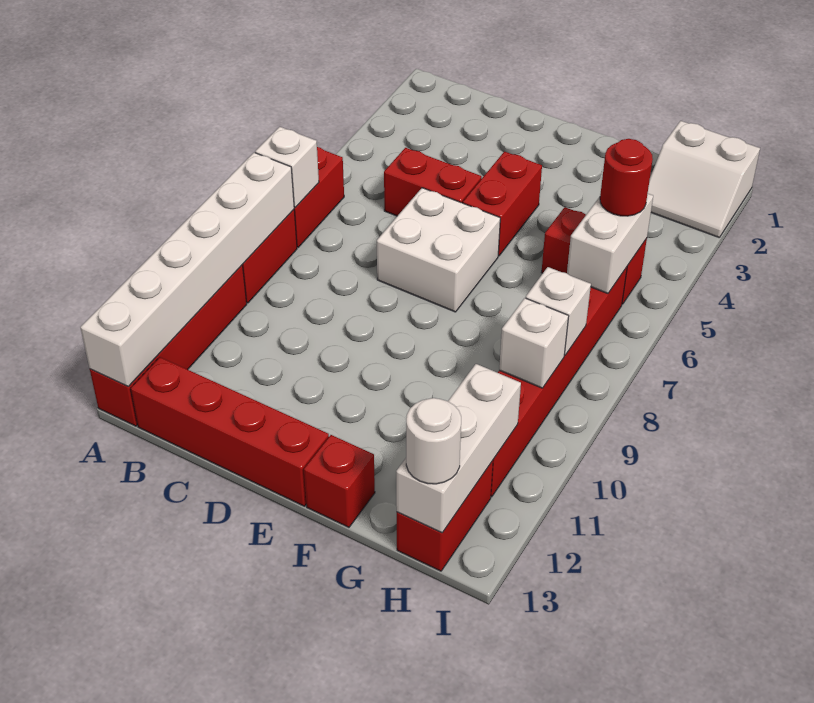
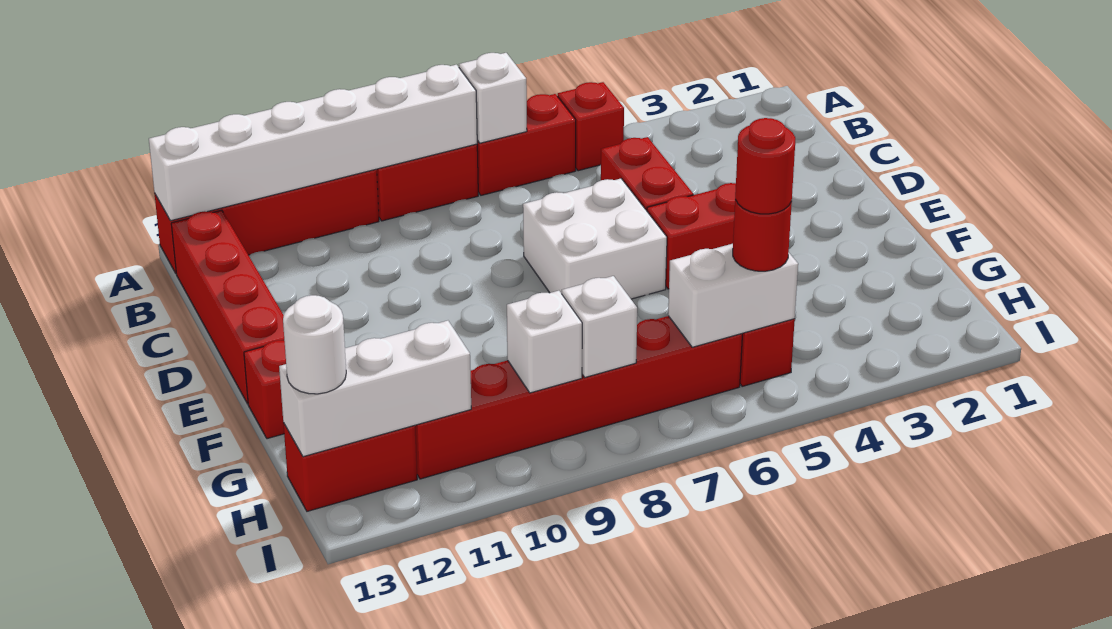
none -> red 1x1 brick [558,82,624,171]
white 2x2 slope [648,121,760,238] -> none
none -> red 1x1 round brick [735,118,795,214]

